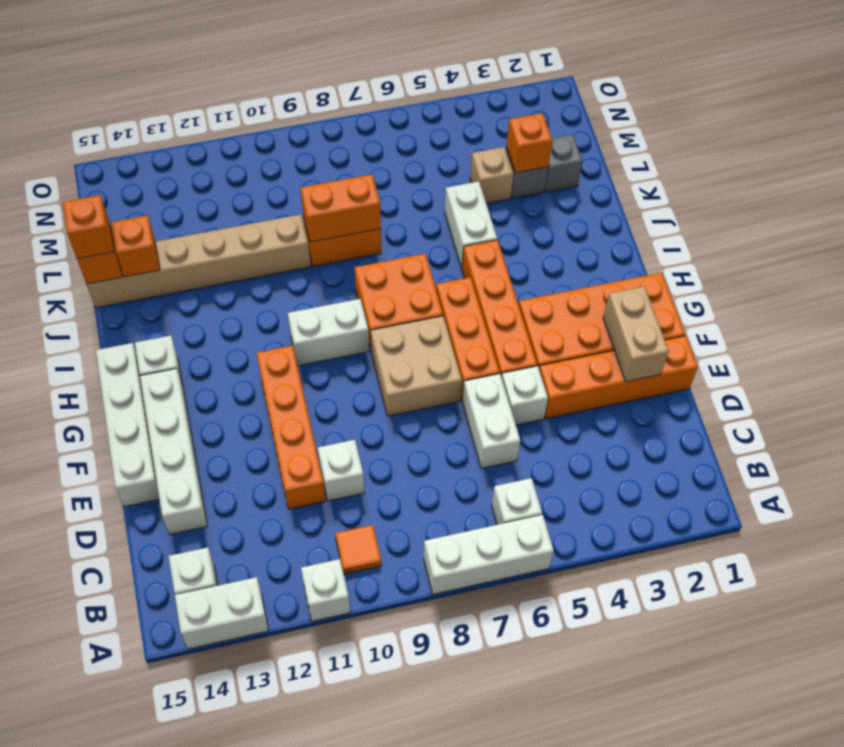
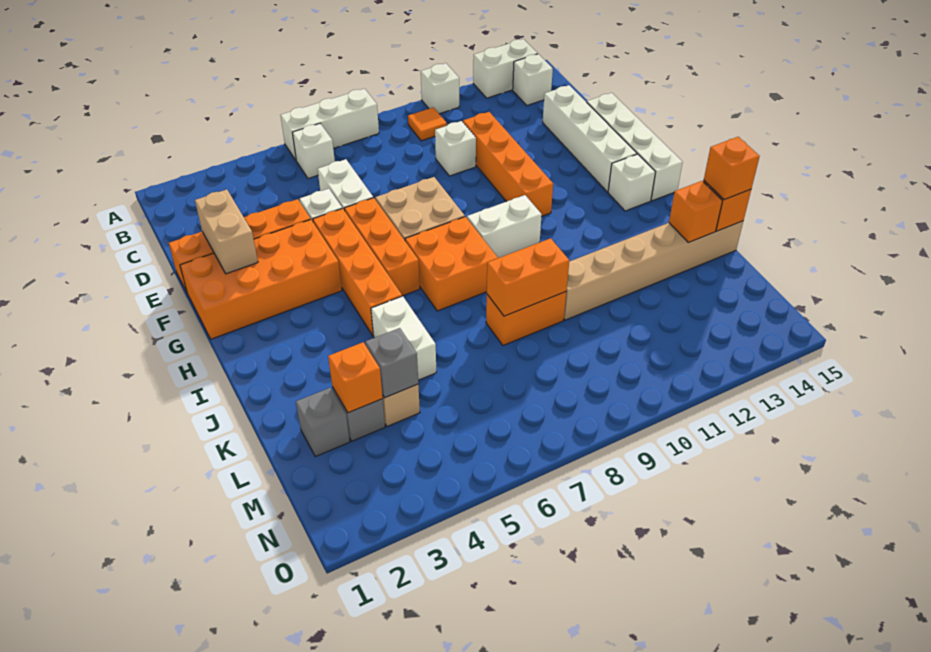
none -> grey 1x1 brick [365,328,418,398]

